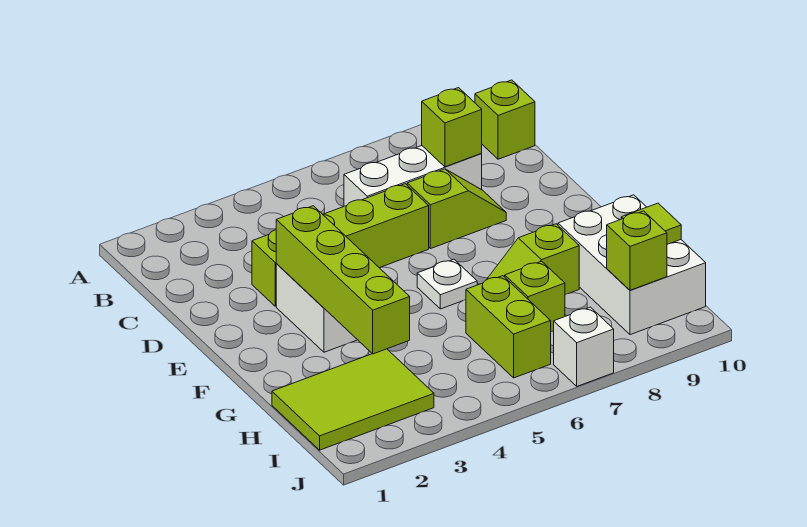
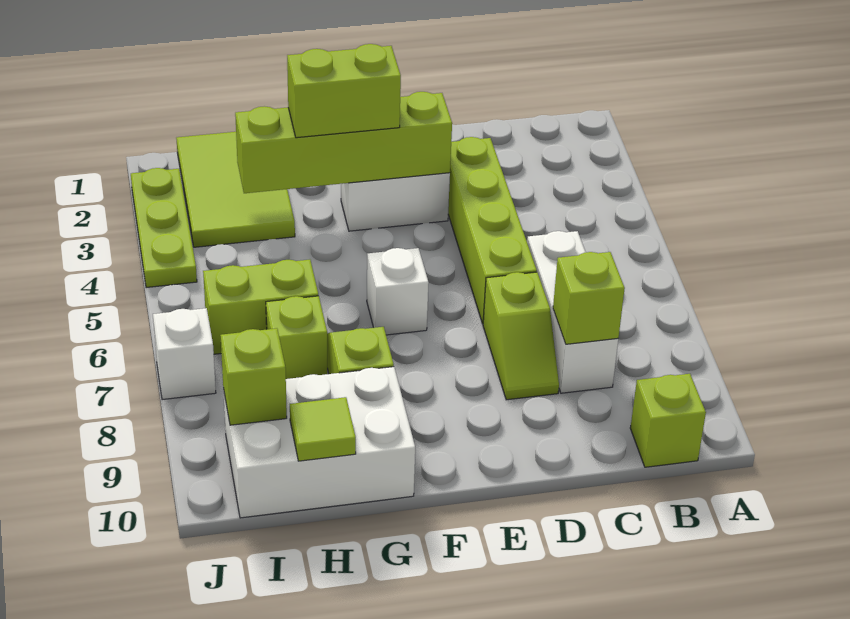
none -> lime 1x2 brick [287,44,401,138]
white 1x1 plate [417,259,477,309] -> white 1x1 brick [367,248,429,335]
none -> lime 1x3 plate [131,168,197,288]

